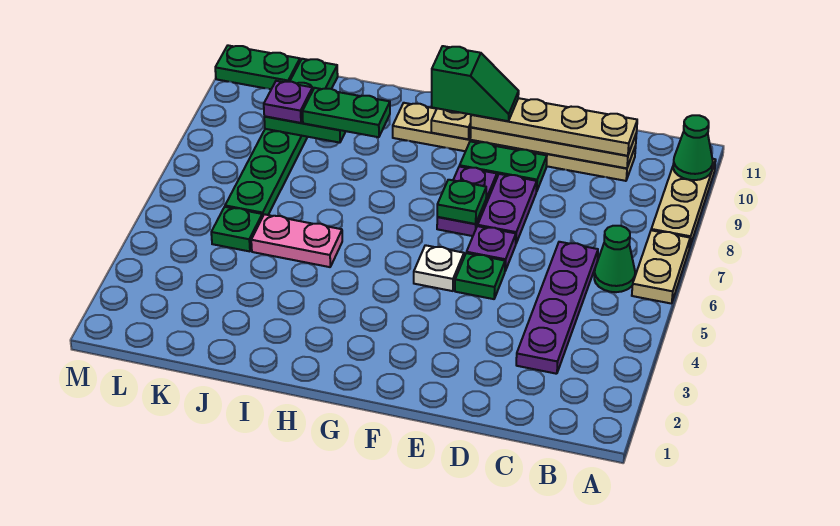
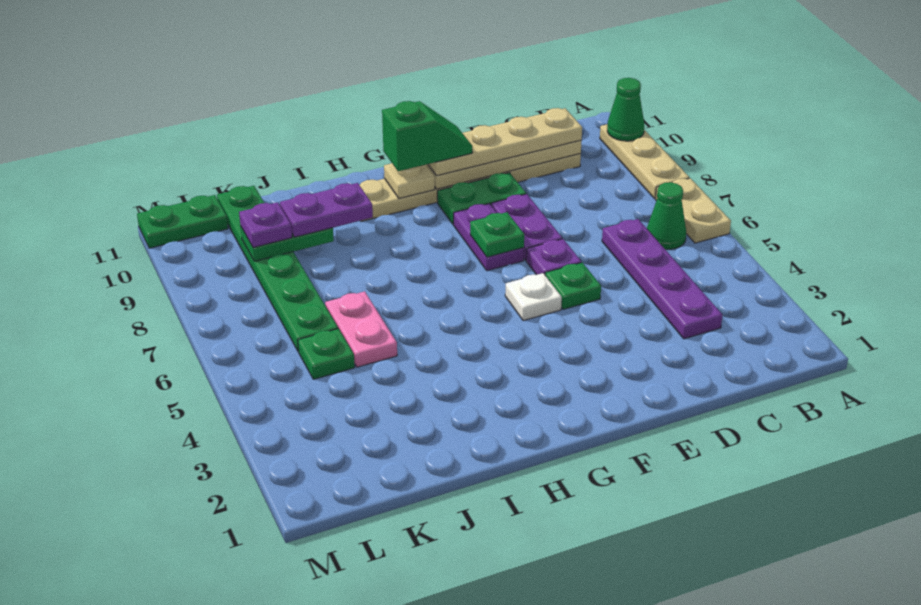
pink 1x2 plate [251,214,342,267] -> pink 1x2 plate turned to [325,291,397,367]
green 1x2 plate [302,88,390,137] -> purple 1x2 plate [280,183,373,237]

